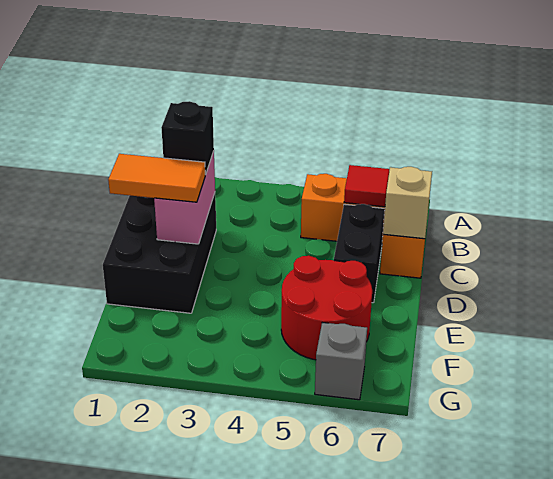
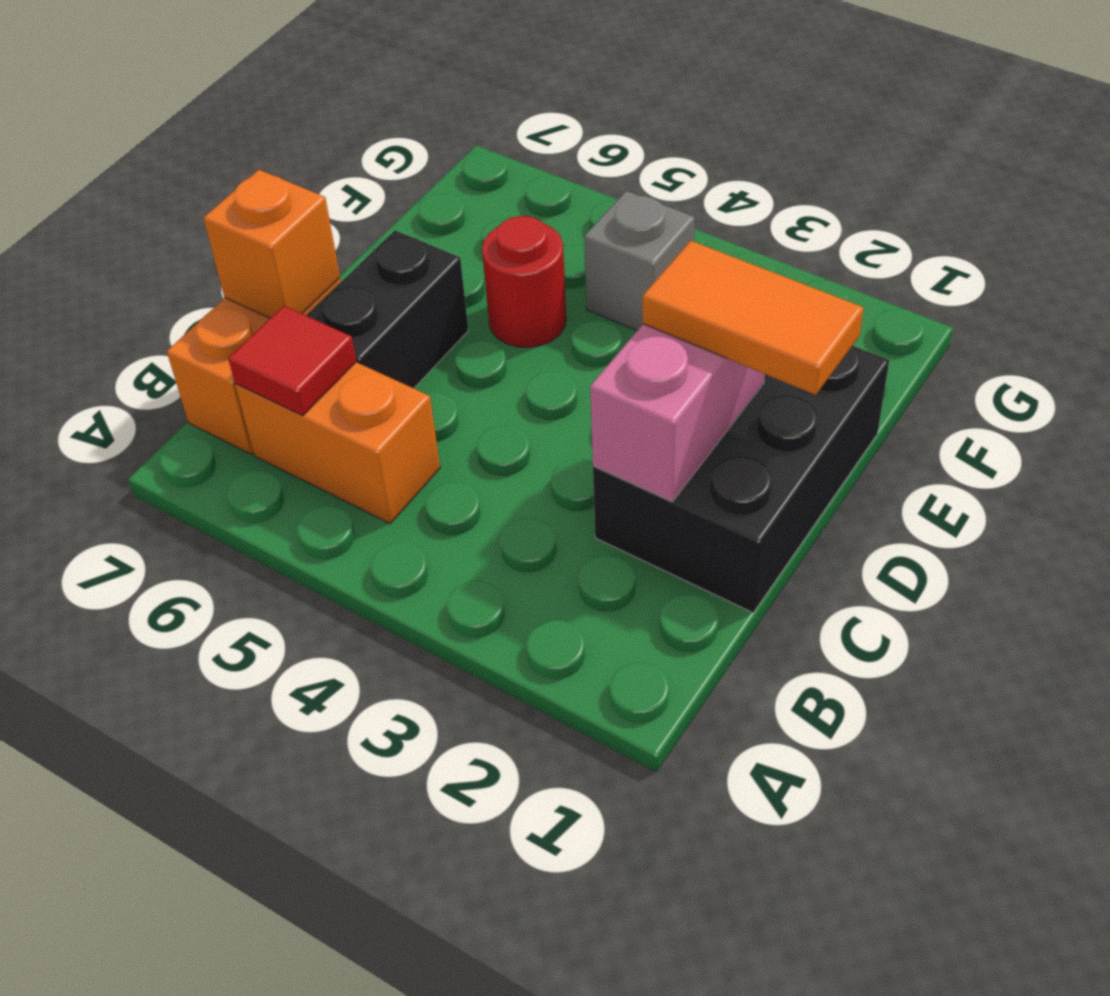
black 1x1 brick [161,101,214,174] -> none
tan 1x1 brick [383,167,432,239] -> orange 1x1 brick [204,170,340,318]
red 2x2 round brick [281,256,372,360] -> red 1x1 round brick [482,216,566,347]
grey 1x1 brick [315,323,367,400] -> grey 1x1 brick moved to [584,191,695,331]

